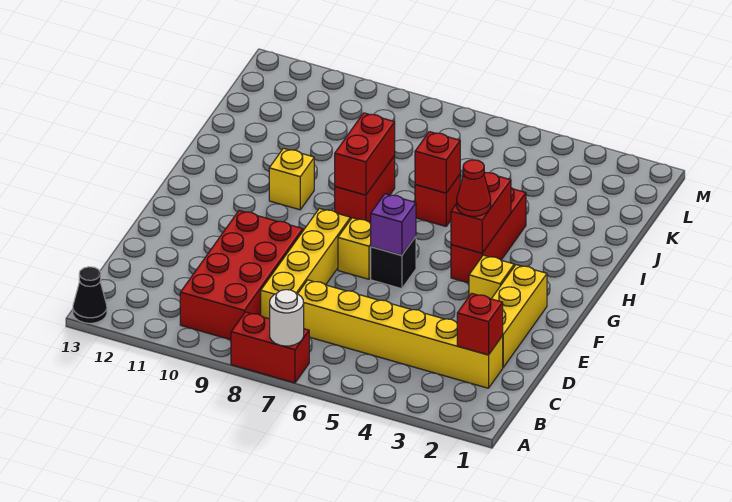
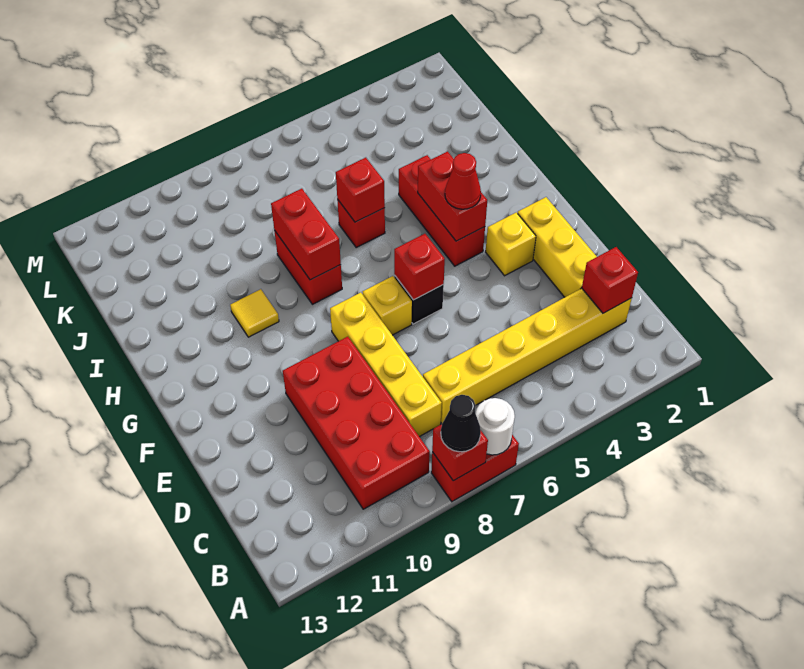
none -> red 1x1 brick [432,424,488,481]
black 1x1 cone [73,267,107,323] -> black 1x1 cone moved to [441,395,481,452]
purple 1x1 brick [371,194,416,255] -> red 1x1 brick [394,234,445,300]
yellow 1x1 brick [269,148,314,210] -> yellow 1x1 tile [230,289,279,337]

